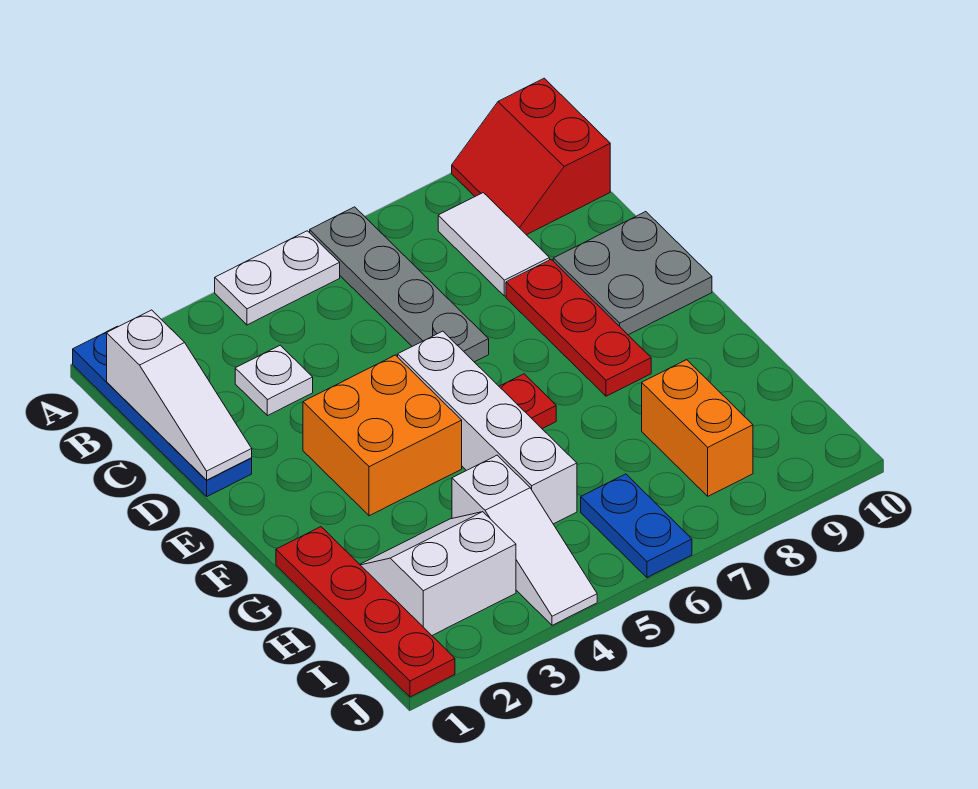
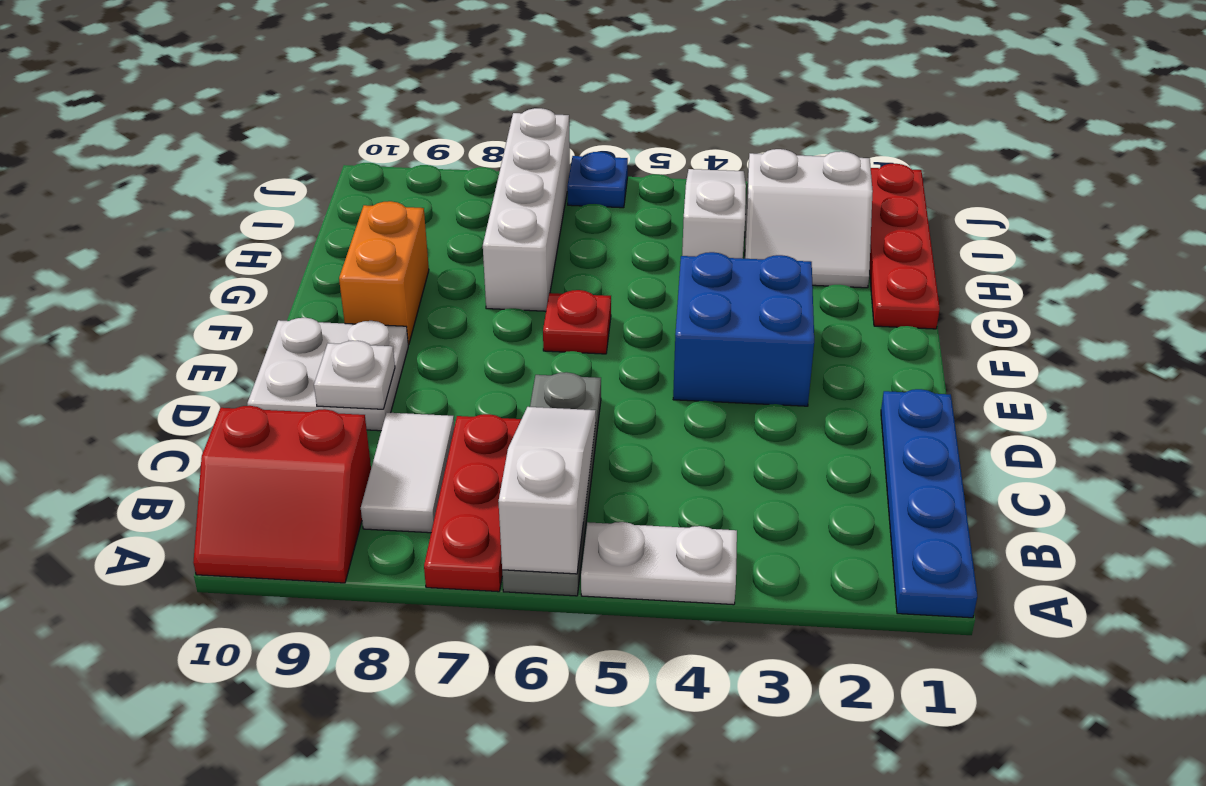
red 2x2 slope [452,78,610,235] -> red 2x2 slope turned to [193,406,371,583]
white 1x3 slope [107,310,252,480] -> white 1x3 slope moved to [498,407,596,574]
white 1x1 plate [235,345,313,416] -> white 1x1 plate moved to [314,341,395,409]
red 1x3 plate [506,260,651,396] -> red 1x3 plate moved to [424,414,521,592]
grey 2x2 plate [553,212,712,335] -> white 2x2 plate [247,318,408,431]
orange 2x2 brick [303,355,462,516] -> blue 2x2 brick [673,252,814,406]
white 1x4 brick [398,331,577,524] -> white 1x4 brick moved to [483,108,570,311]
orange 1x2 brick [642,360,753,496] -> orange 1x2 brick moved to [339,201,429,345]
blue 1x2 plate [581,474,692,578] -> blue 1x1 plate [567,152,628,208]

